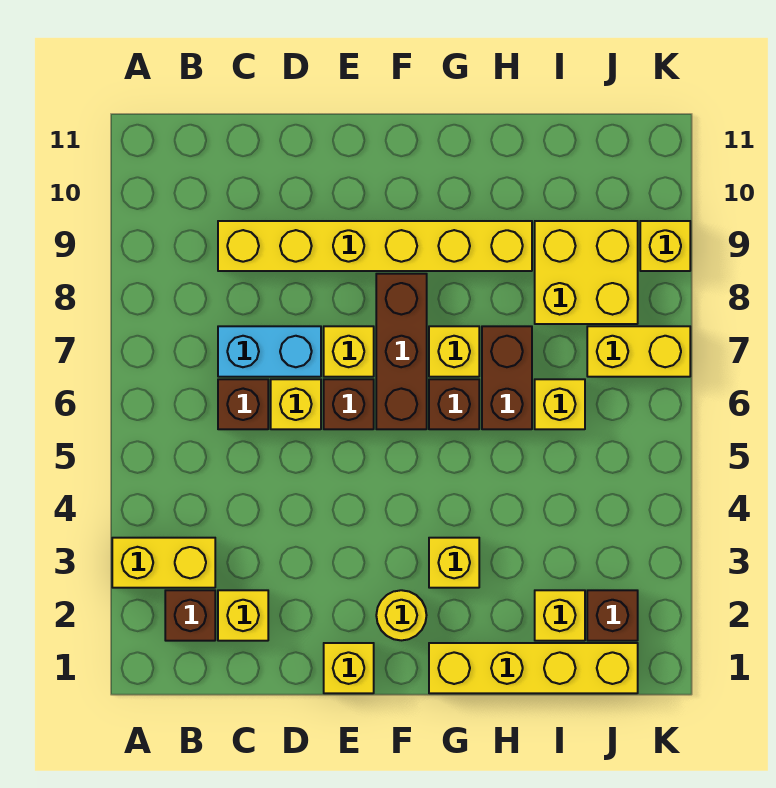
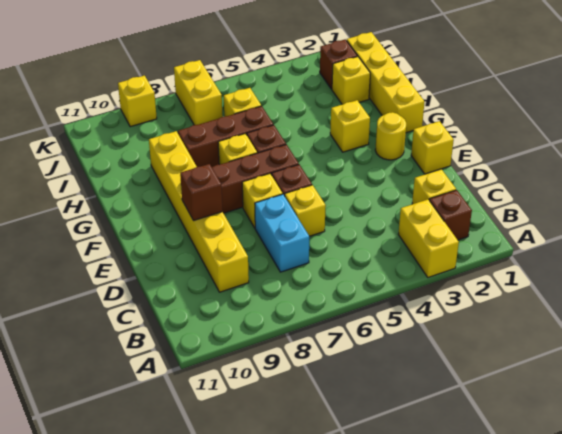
brown 1x1 brick [218,379,268,429] -> brown 1x1 brick moved to [180,164,223,221]
brown 1x2 brick [482,326,532,429] -> brown 1x3 brick [178,106,273,167]
yellow 2x2 brick [535,221,638,324] -> none

